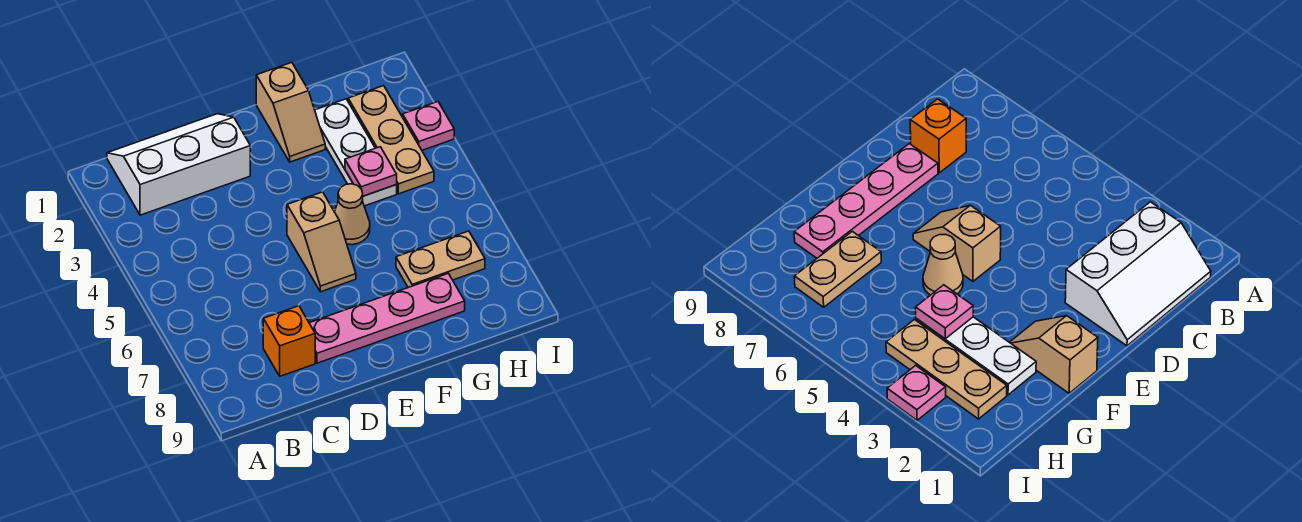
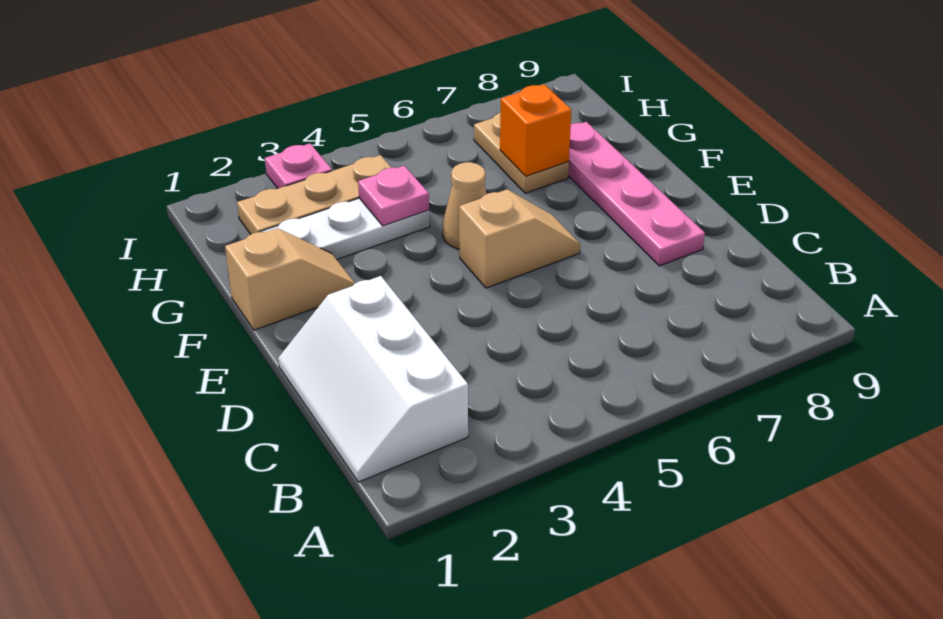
orange 1x1 brick [263,306,315,376] -> orange 1x1 brick moved to [500,84,571,176]

